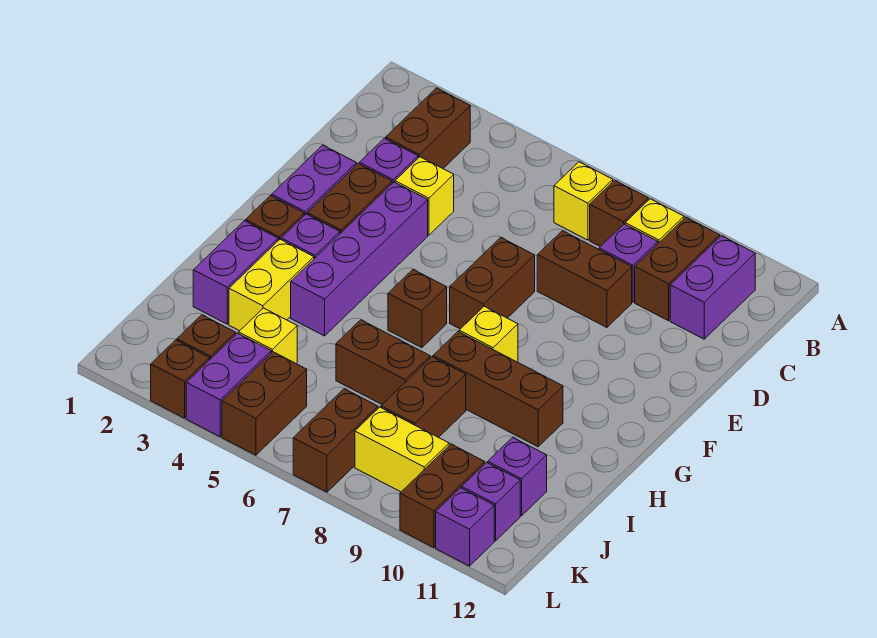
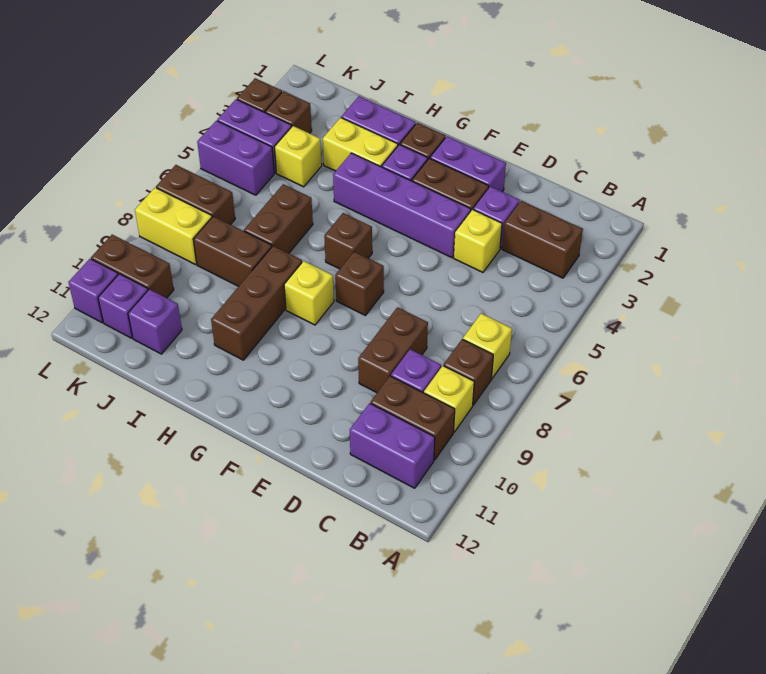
brown 1x2 brick [450,237,535,329] -> brown 1x1 brick [335,252,384,315]
brown 1x2 brick [222,352,307,455] -> purple 1x2 brick [197,121,274,195]
yellow 1x2 brick [355,407,449,492] -> yellow 1x2 brick turned to [135,188,212,265]

